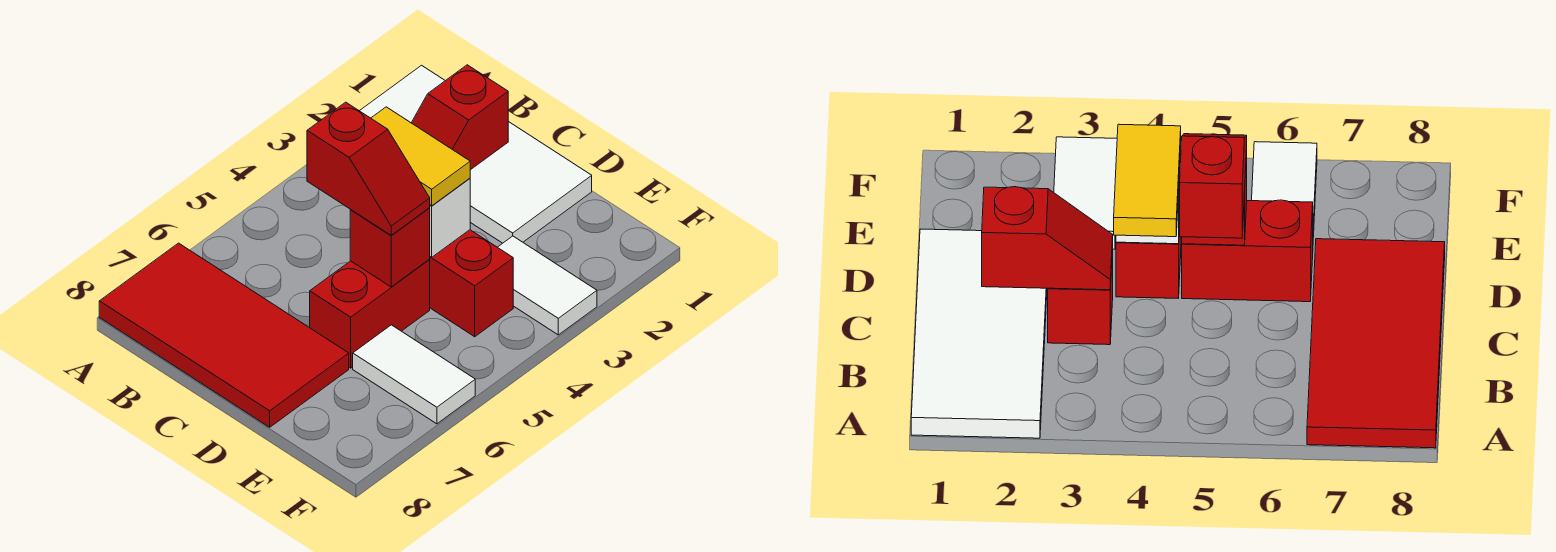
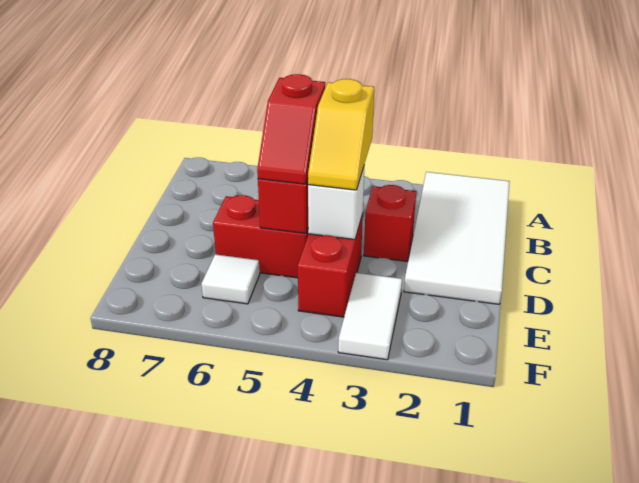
red 2x4 tile [99,243,349,427] -> none
red 1x2 slope [411,65,508,170] -> none
yellow 1x2 tile [371,107,470,206] -> yellow 1x2 slope [308,79,374,190]
white 1x2 tile [353,325,475,424] -> white 1x1 tile [201,254,260,304]

